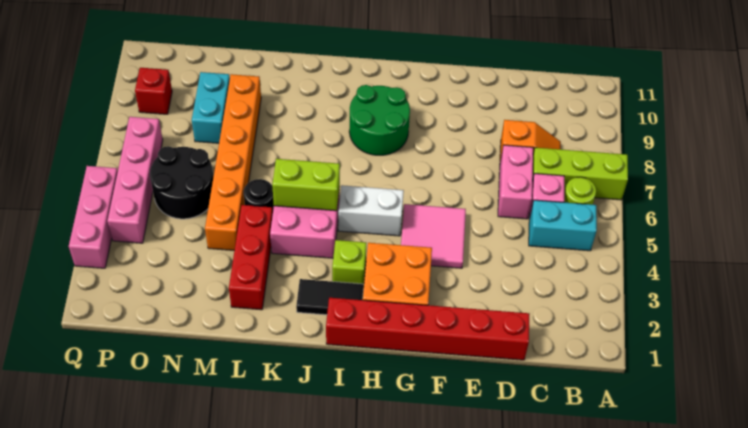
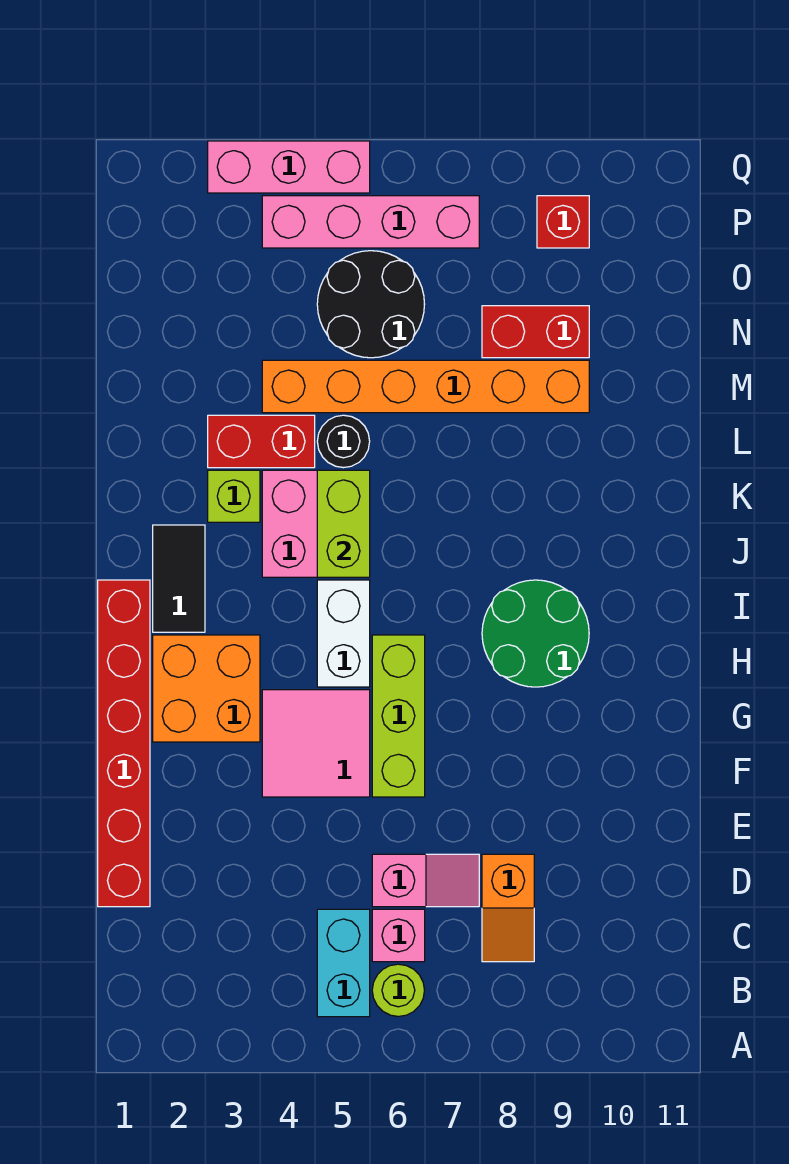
lime 1x3 brick [532,148,628,200] -> lime 1x3 brick moved to [372,635,425,797]
pink 1x2 brick [498,145,533,219] -> pink 1x2 slope [372,854,479,907]
lime 1x1 brick [332,240,366,287] -> lime 1x1 brick moved to [208,470,260,522]
red 1x3 brick [229,205,273,310] -> red 1x2 brick [208,415,315,468]
cyan 1x2 brick [192,72,230,143] -> red 1x2 brick [482,306,589,358]

